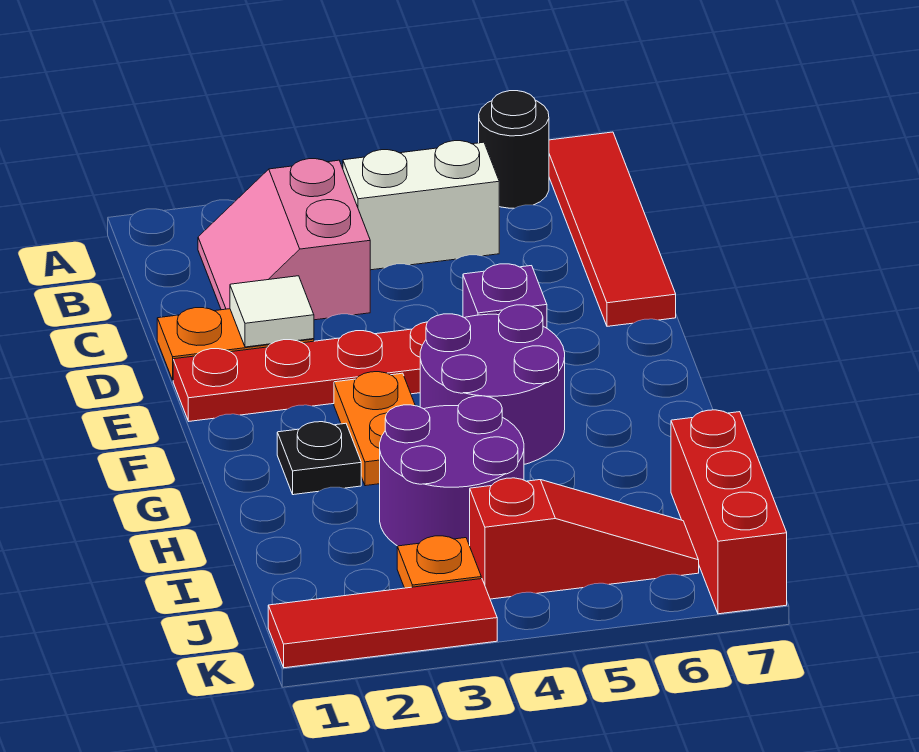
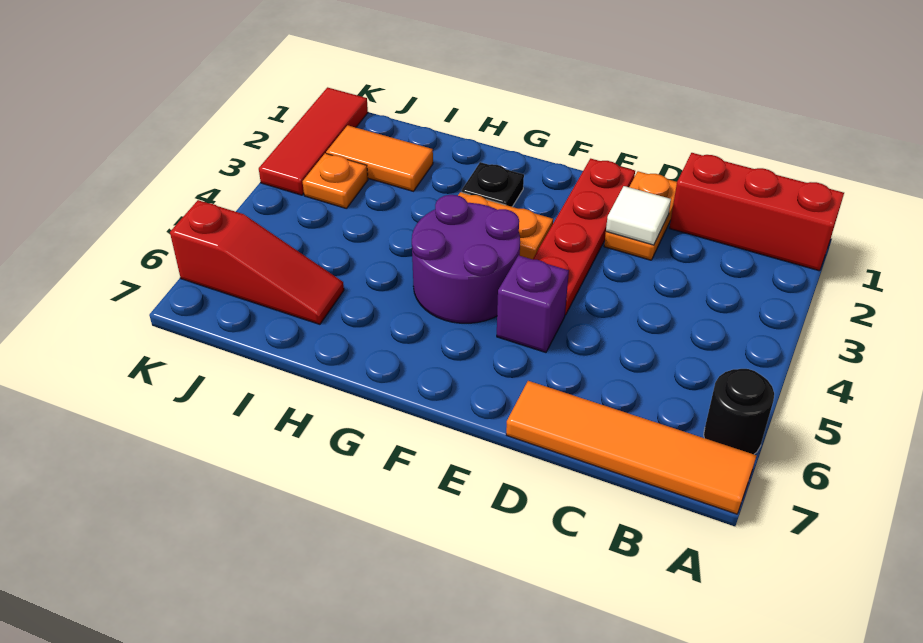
red 1x4 tile [549,132,676,326] -> orange 1x4 tile [506,381,756,514]
pink 2x2 slope [198,159,370,320] -> none
white 1x2 brick [343,141,499,270] -> none
purple 2x2 round brick [380,396,524,546] -> none
none -> orange 1x2 tile [326,125,433,191]
red 1x3 brick [671,410,787,614] -> red 1x3 brick moved to [670,153,844,271]
red 1x3 slope [470,478,699,599] -> red 1x3 slope turned to [170,200,344,324]

